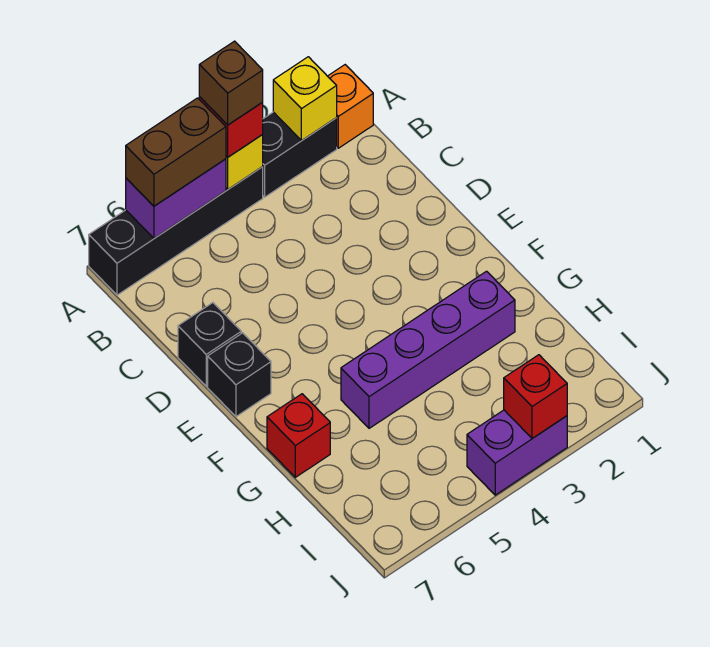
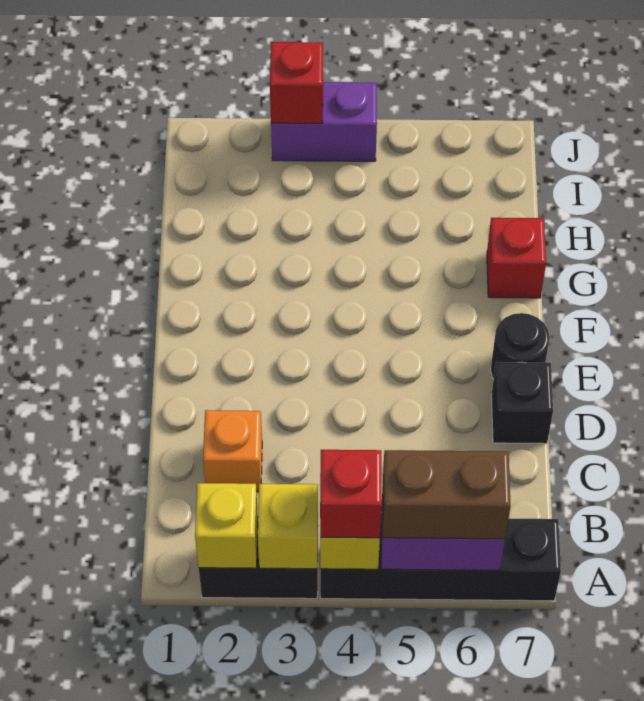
orange 1x1 brick [328,65,373,148] -> orange 1x1 brick moved to [203,410,262,492]
none -> yellow 1x1 brick [258,484,318,569]
brown 1x1 brick [199,41,263,125] -> none
black 1x1 brick [208,333,271,417] -> black 1x1 round brick [491,313,550,379]
purple 1x4 brick [341,271,515,428] -> none

